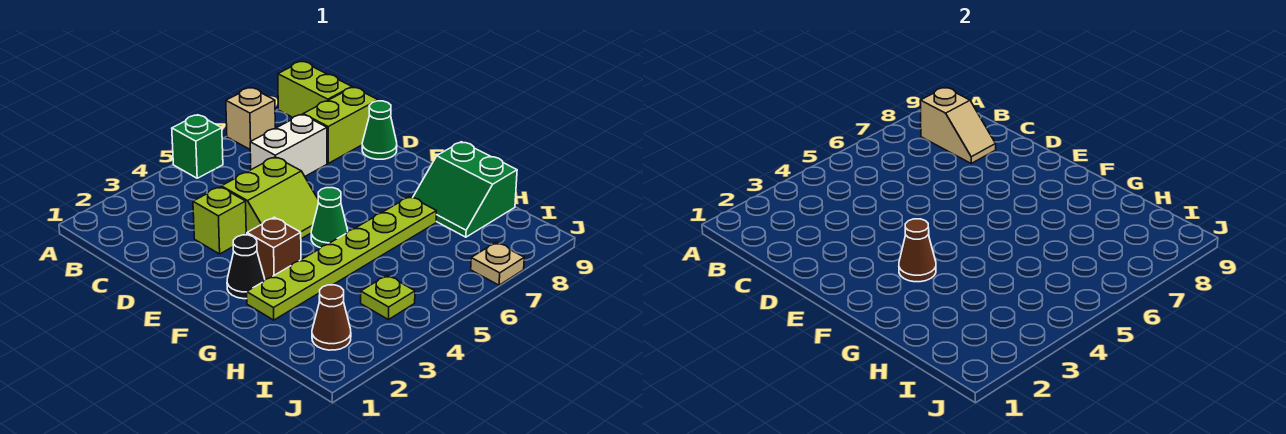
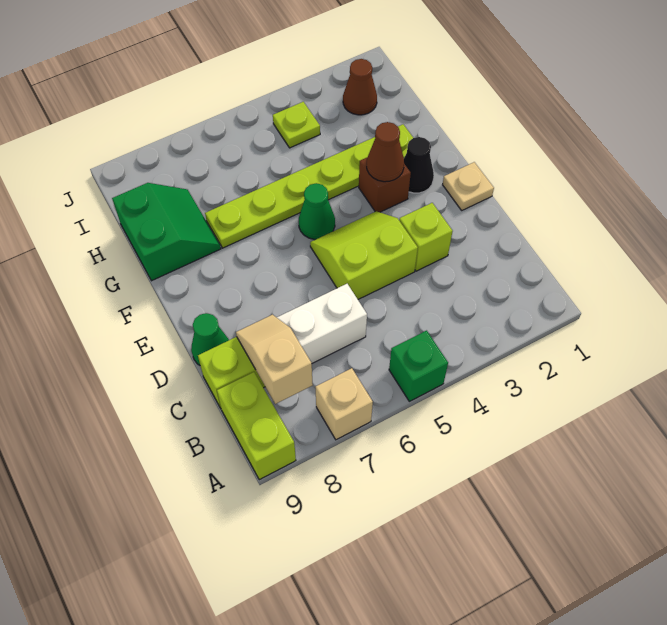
tan 1x1 plate [471,242,524,285] -> tan 1x1 plate moved to [443,162,494,210]

